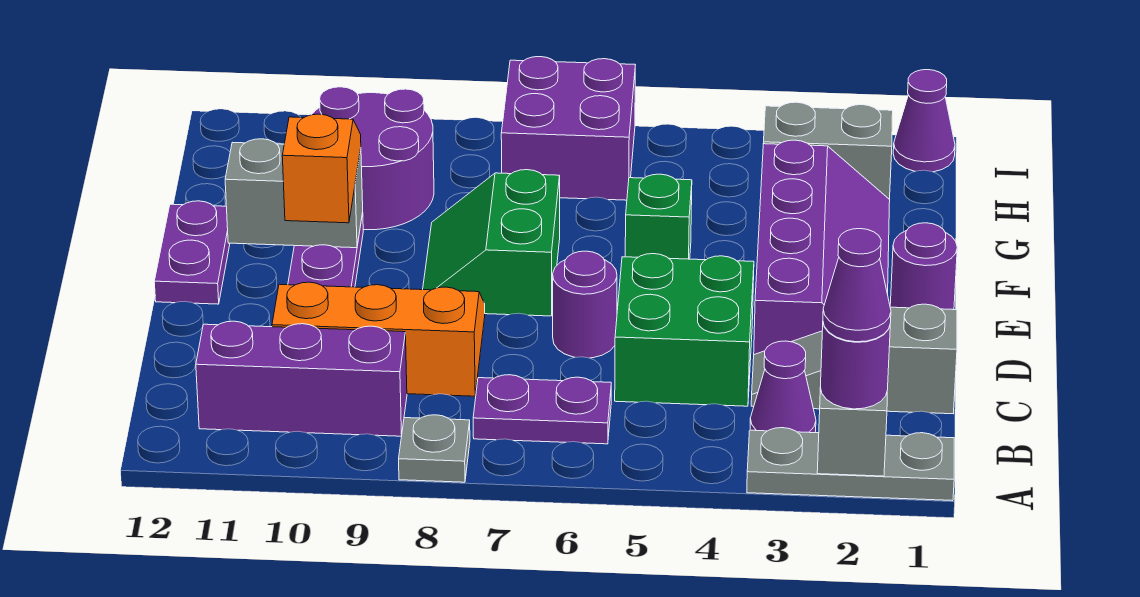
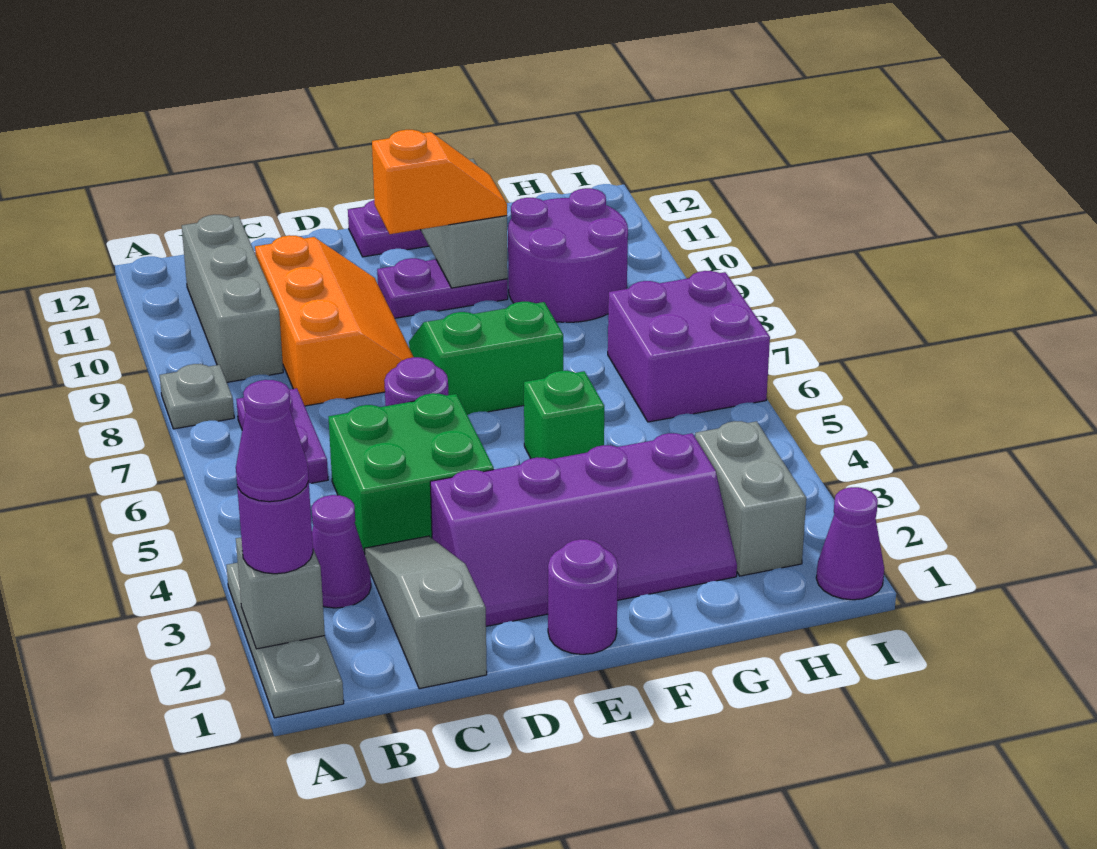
purple 1x3 brick [196,321,407,436] -> grey 1x3 brick [182,215,283,382]

